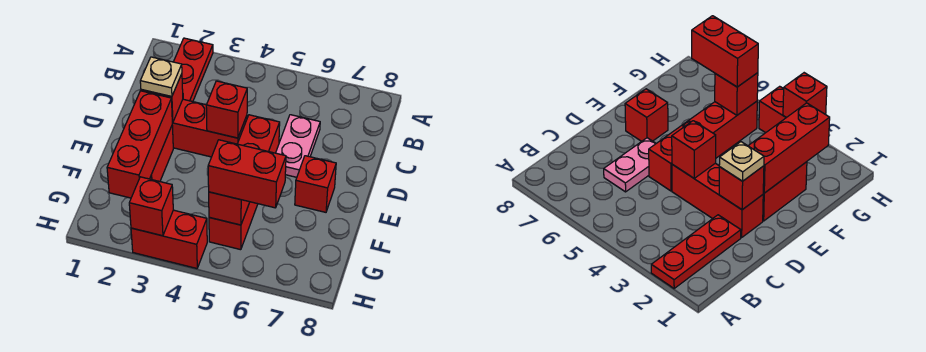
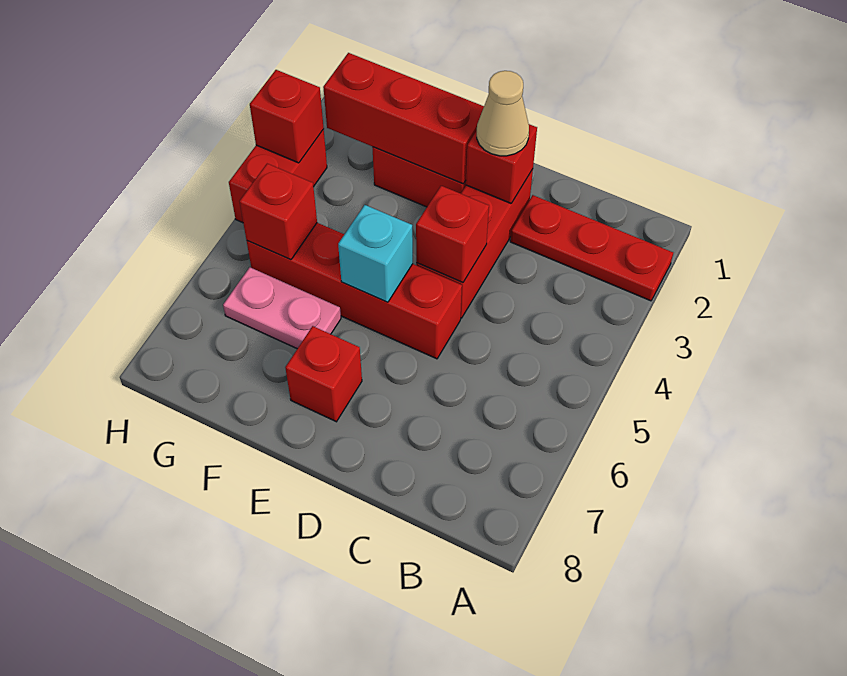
pink 1x2 plate [276,115,320,177] -> pink 1x2 plate moved to [223,267,341,349]
tan 1x1 plate [140,57,182,97] -> tan 1x1 cone [477,71,529,156]
none -> cyan 1x1 brick [338,205,413,302]
red 1x2 brick [208,140,286,208] -> none

